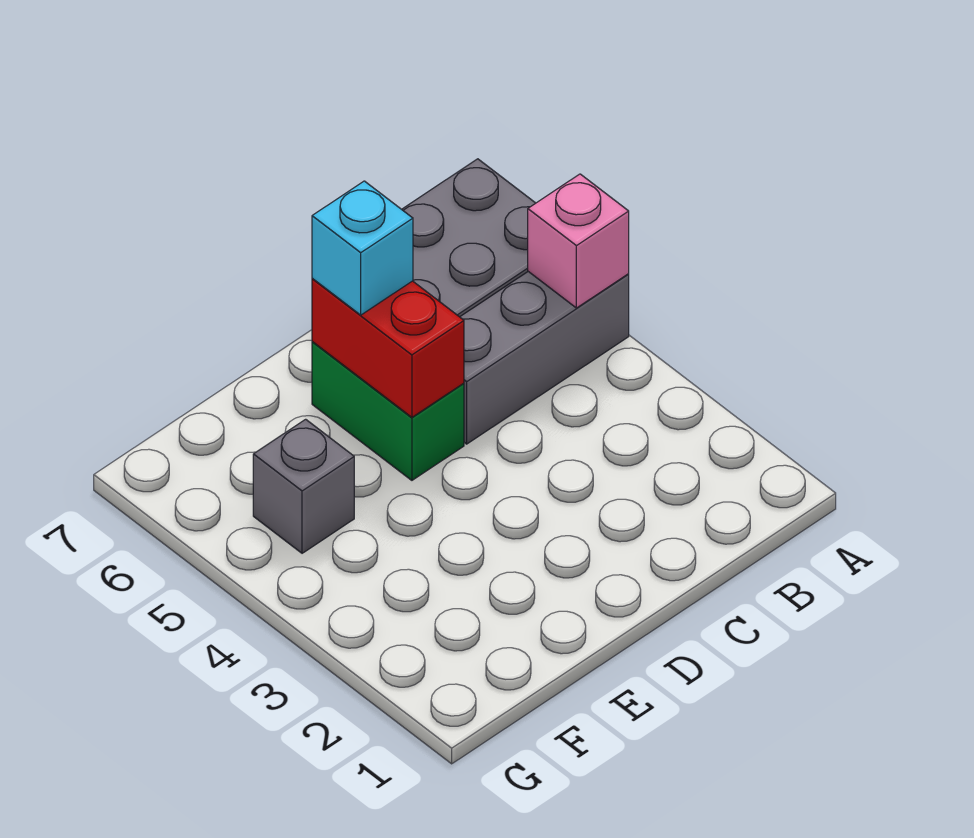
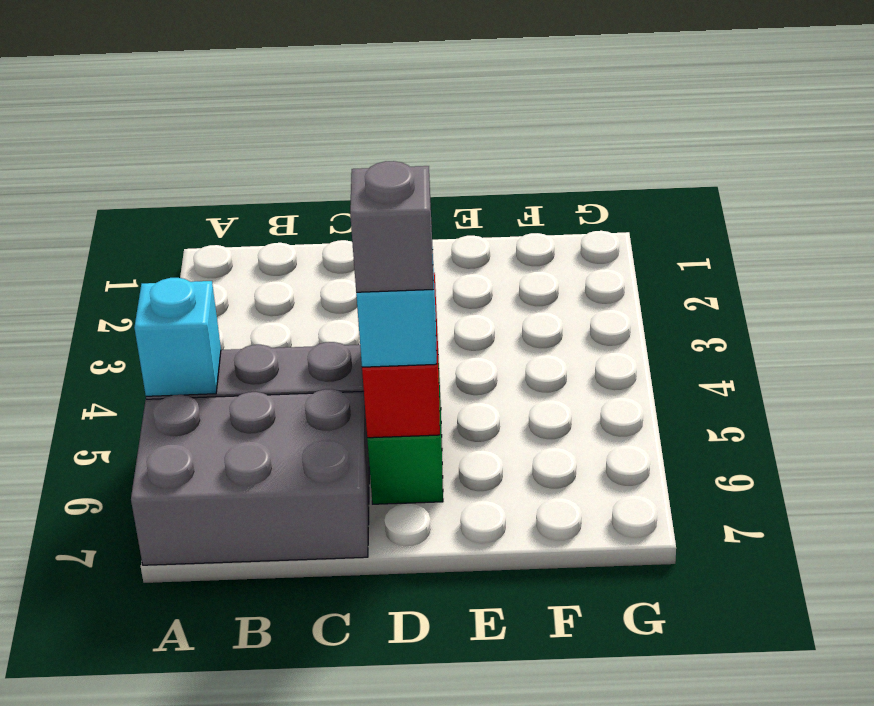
pink 1x1 brick [528,174,629,308] -> cyan 1x1 brick [134,278,221,396]
grey 1x1 brick [253,419,354,553] -> grey 1x1 brick moved to [350,161,433,292]

